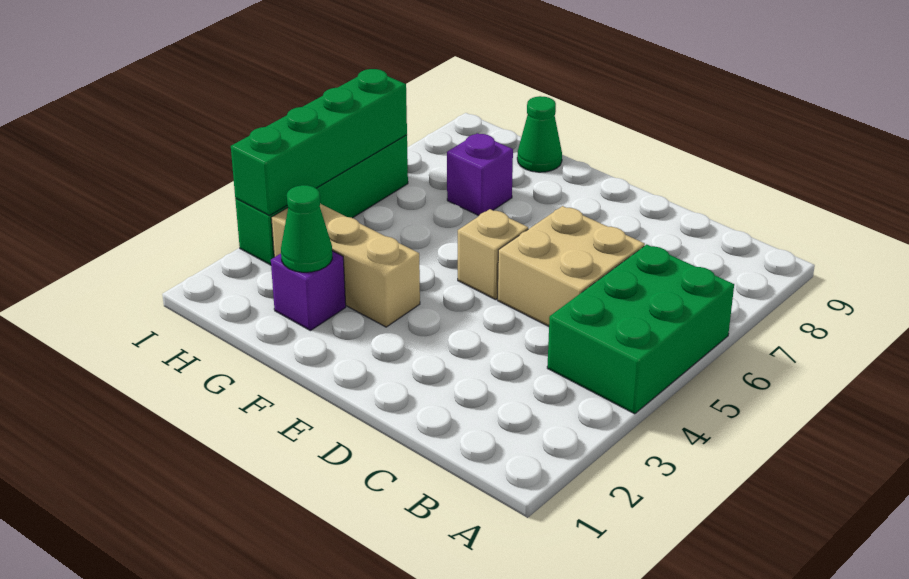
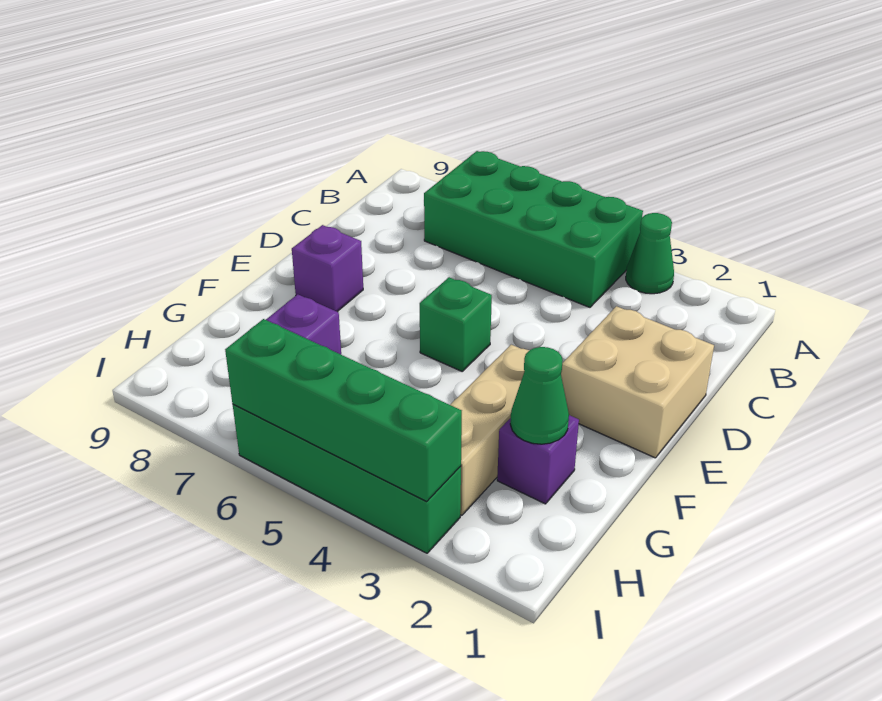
green 2x3 brick [547,244,734,414] -> green 2x4 brick [424,151,643,307]
tan 2x2 brick [497,206,645,326] -> tan 2x2 brick moved to [561,306,714,458]
tan 1x1 brick [458,209,528,300] -> green 1x1 brick [420,277,492,371]
none -> purple 1x1 brick [292,225,363,312]
green 1x1 cone [517,96,562,172] -> green 1x1 cone moved to [626,213,674,294]

